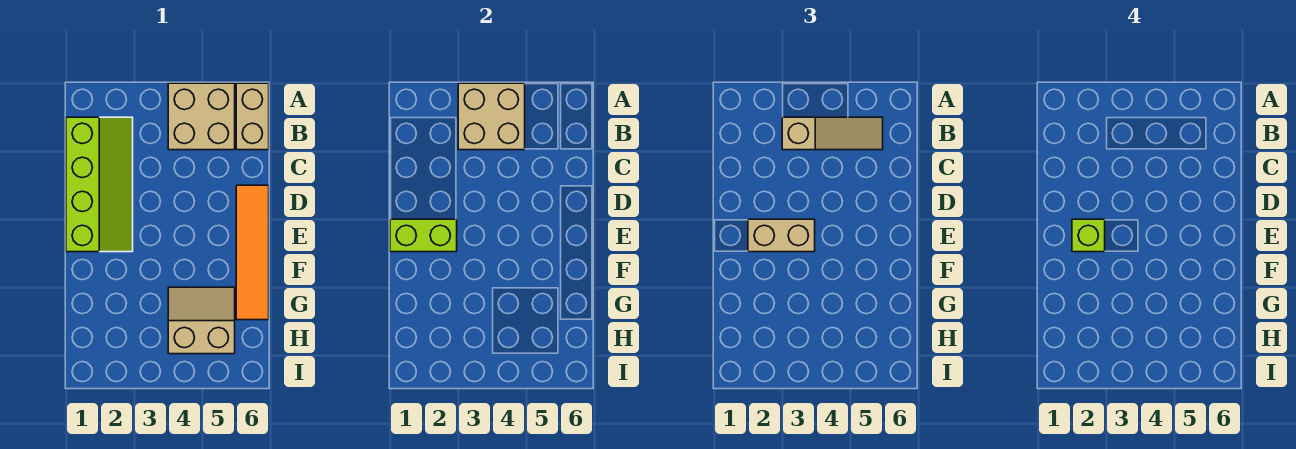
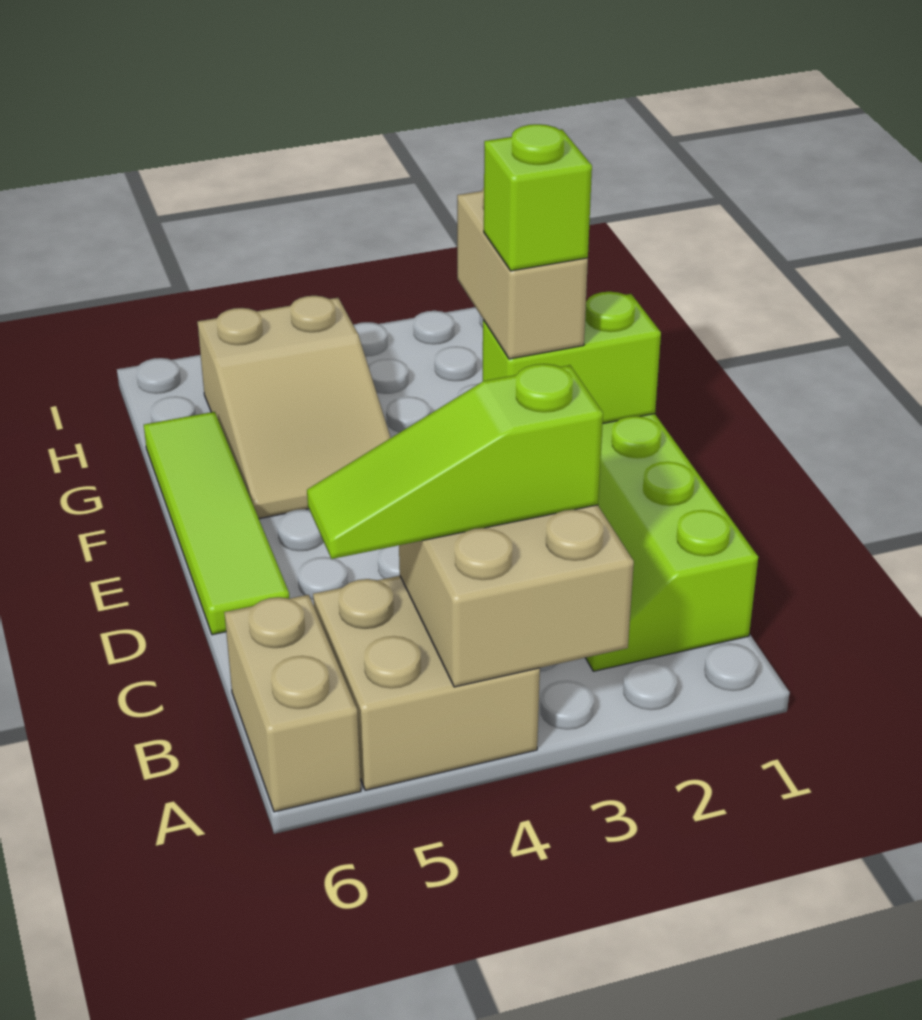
tan 1x3 slope [782,117,883,150] -> lime 1x3 slope [307,364,603,559]
orange 1x4 tile [236,185,269,320] -> lime 1x4 tile [144,412,289,635]
tan 1x2 brick [748,219,815,252] -> tan 1x2 brick turned to [457,188,588,359]
tan 2x2 slope [168,287,235,354] -> tan 2x3 slope [197,296,391,519]

